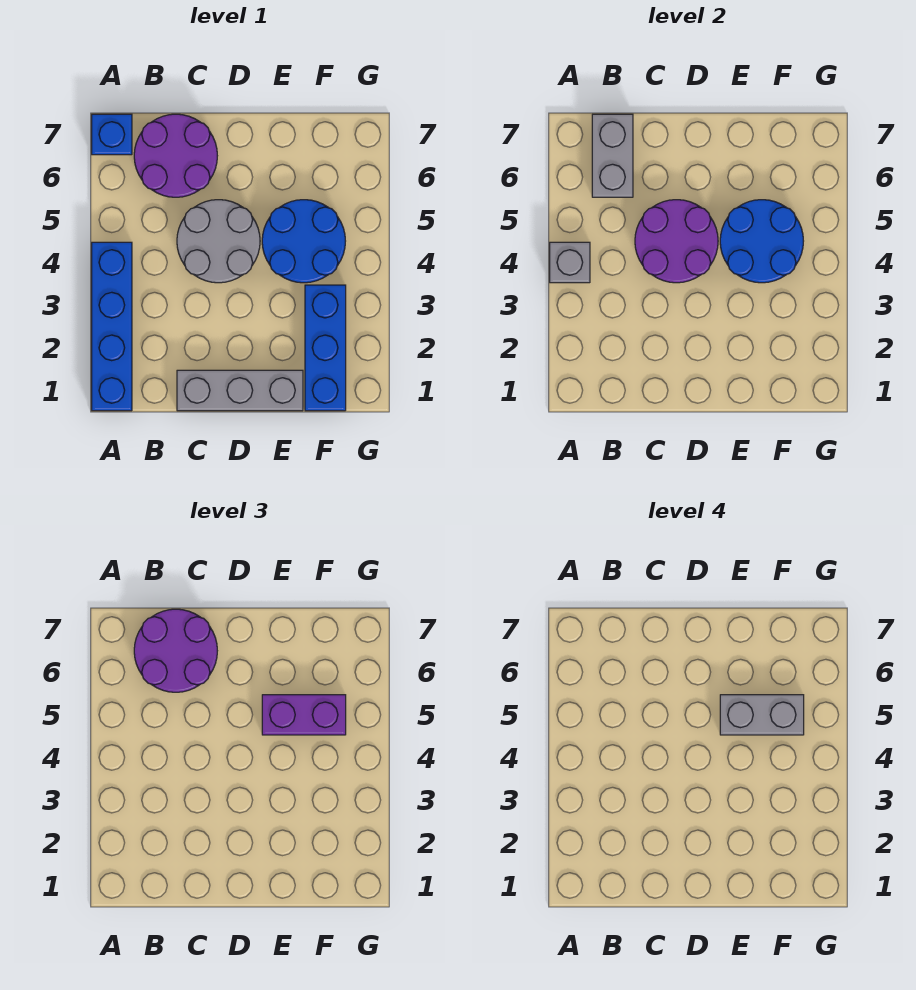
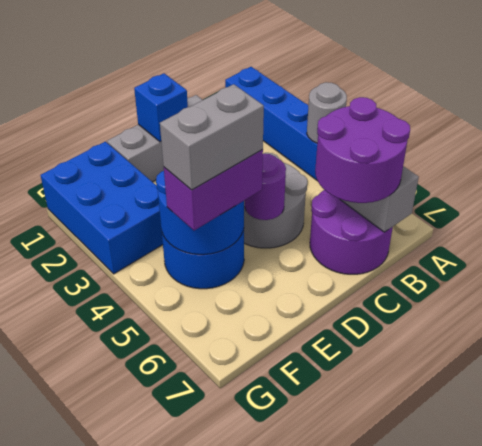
grey 1x1 brick [550,242,590,283] -> grey 1x1 round brick [307,82,347,143]
blue 1x1 brick [92,114,132,155] -> blue 1x1 brick moved to [134,73,188,142]
purple 2x2 round brick [635,200,718,283] -> purple 1x1 round brick [245,154,286,220]
blue 1x3 brick [305,285,346,411] -> blue 2x3 brick [41,142,163,274]

